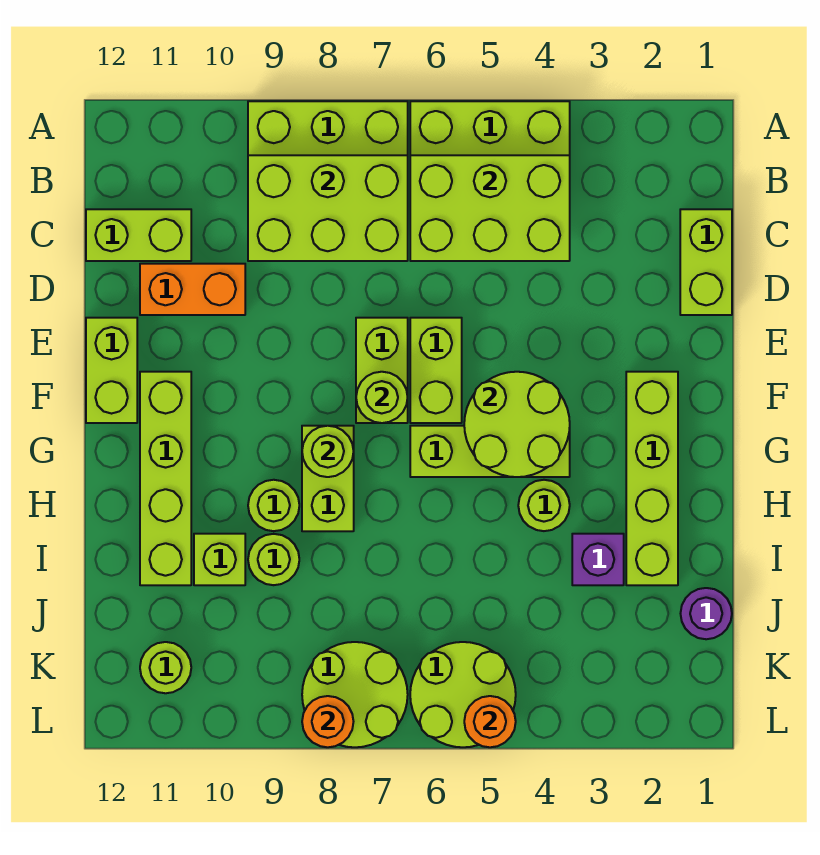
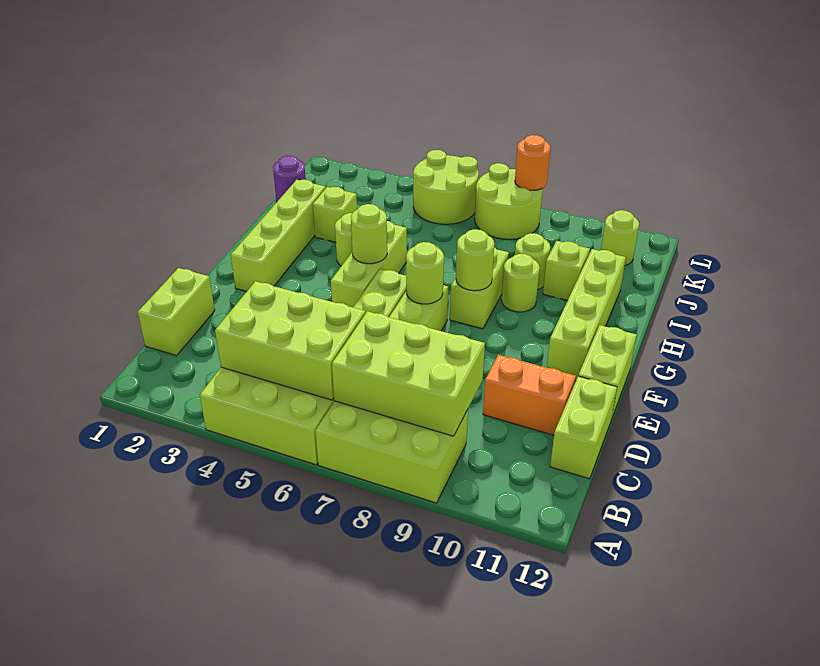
lime 1x2 brick [86,209,191,261] -> lime 1x2 brick turned to [550,376,617,479]
lime 2x2 round brick [464,372,570,477] -> lime 1x1 round brick [351,204,387,264]
lime 1x3 brick [410,426,570,477] -> lime 1x3 brick turned to [331,221,407,307]
purple 1x1 brick [572,534,624,585] -> lime 1x1 brick [313,187,357,242]
orange 1x1 round brick [464,696,516,747] -> none

